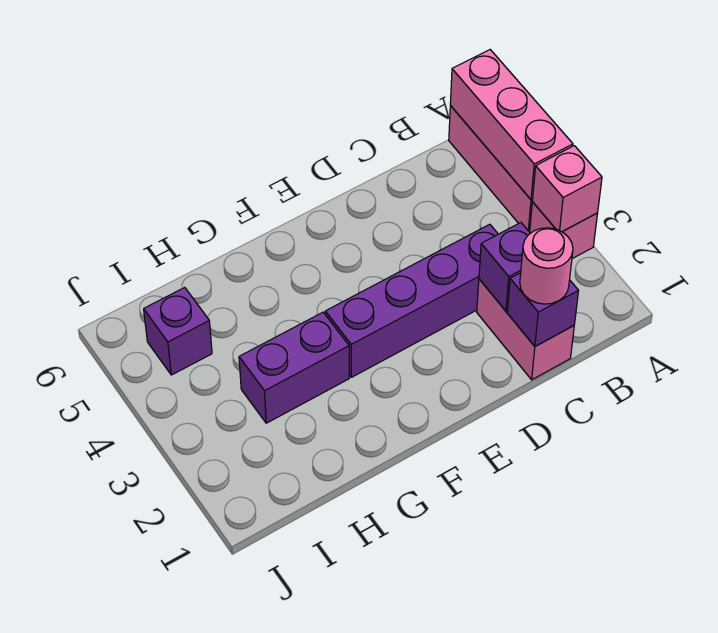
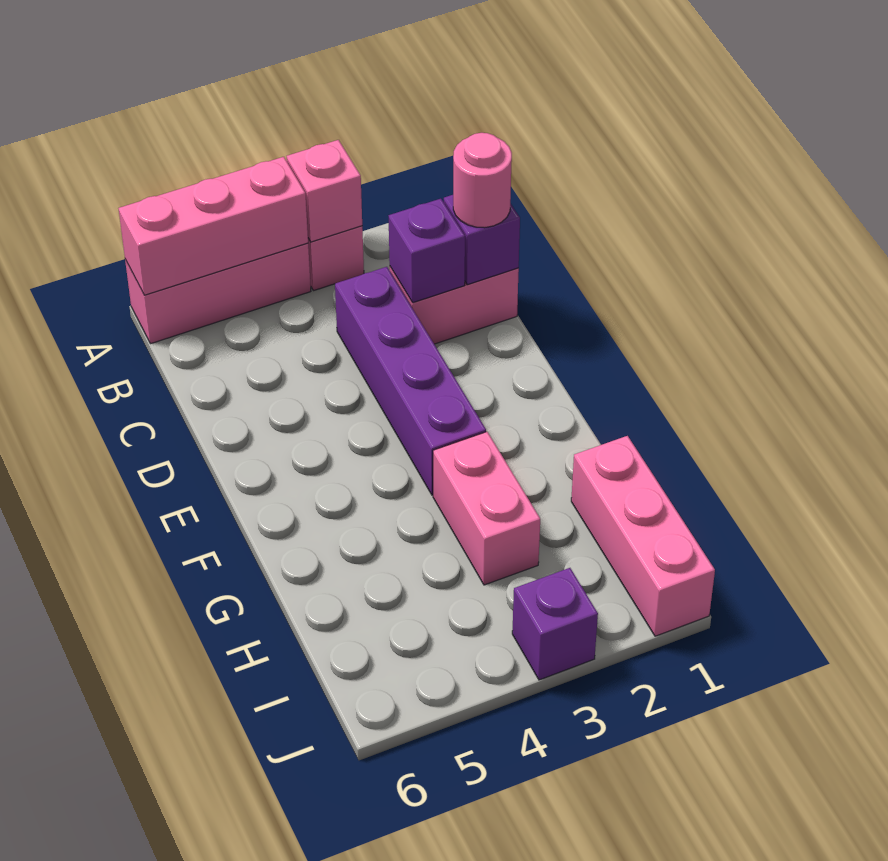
purple 1x2 brick [239,312,349,423] -> pink 1x2 brick [433,432,540,585]
none -> pink 1x3 brick [571,436,715,636]
purple 1x1 brick [144,288,212,375] -> purple 1x1 brick moved to [512,568,598,680]

